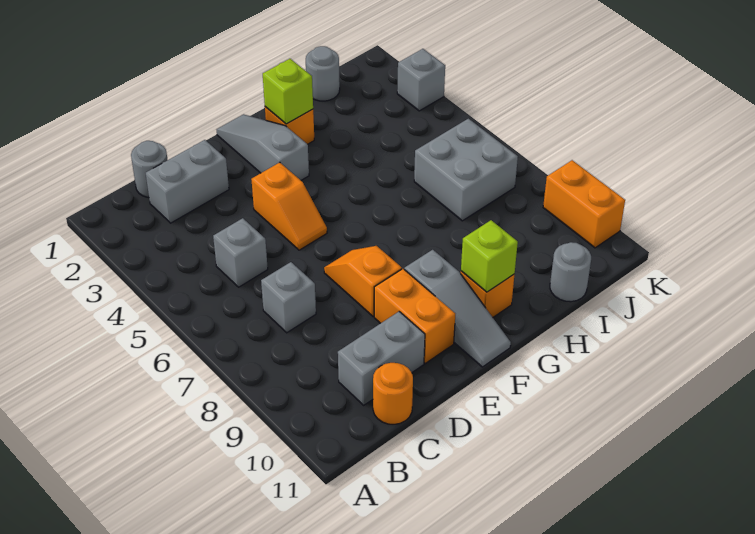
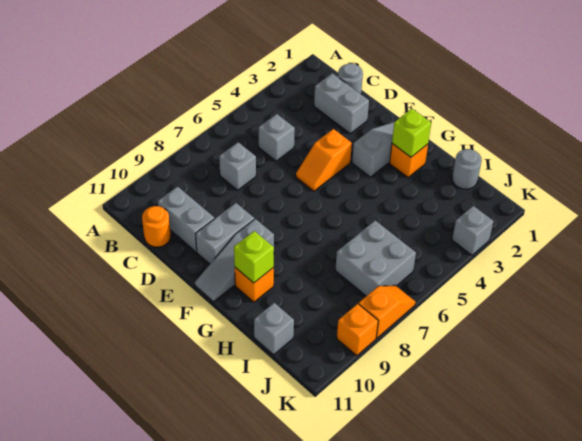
orange 1x2 slope [324,246,402,316] -> orange 1x2 slope moved to [359,285,416,338]
orange 1x2 brick [374,269,455,363] -> grey 1x2 brick [196,203,254,264]
grey 1x1 round brick [550,242,591,302] -> grey 1x1 brick [254,303,294,355]
orange 1x2 brick [543,160,625,248] -> orange 1x1 brick [337,304,378,356]

